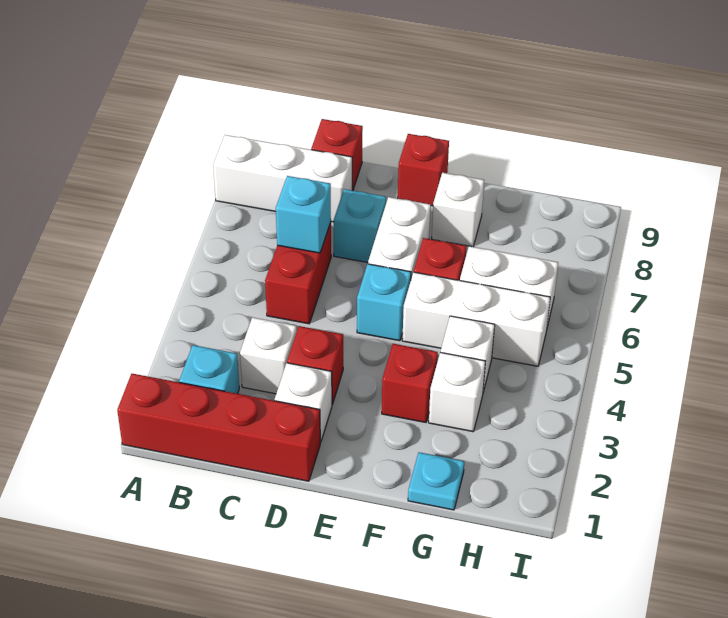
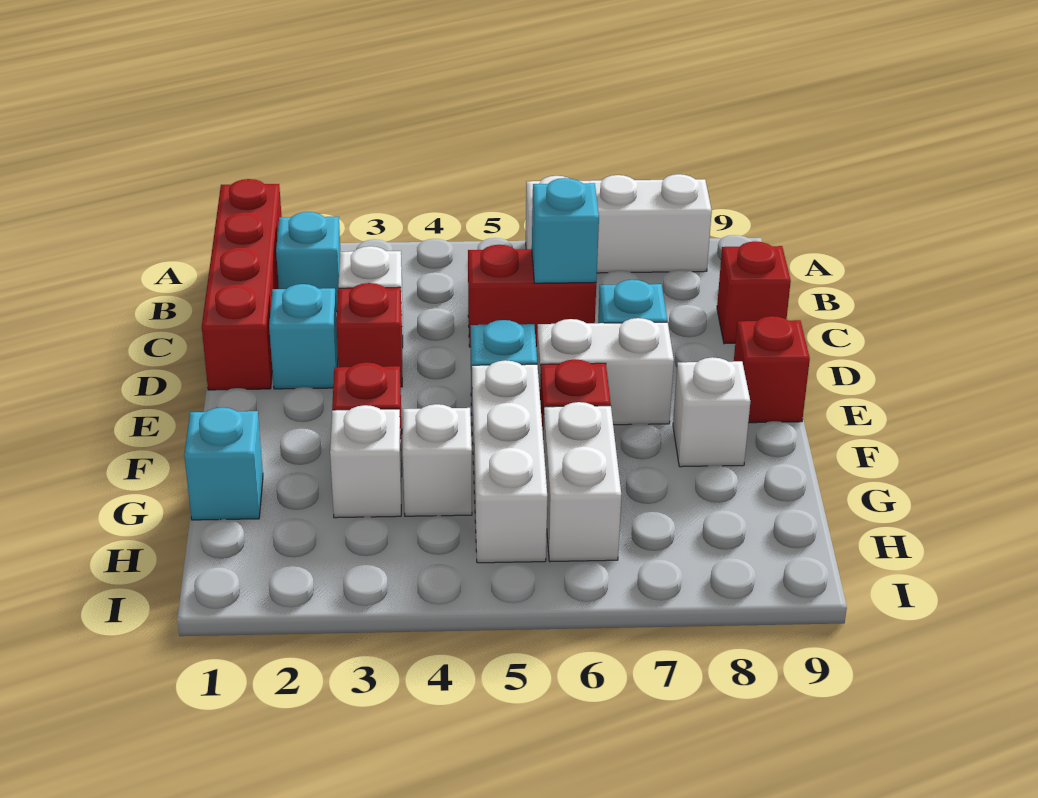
white 1x3 brick [213,135,352,222] -> white 1x3 brick turned to [526,174,712,273]
white 1x1 brick [275,363,332,442] -> cyan 1x1 brick [269,284,338,389]
cyan 1x1 plate [408,452,464,510] -> cyan 1x1 brick [184,407,263,520]

